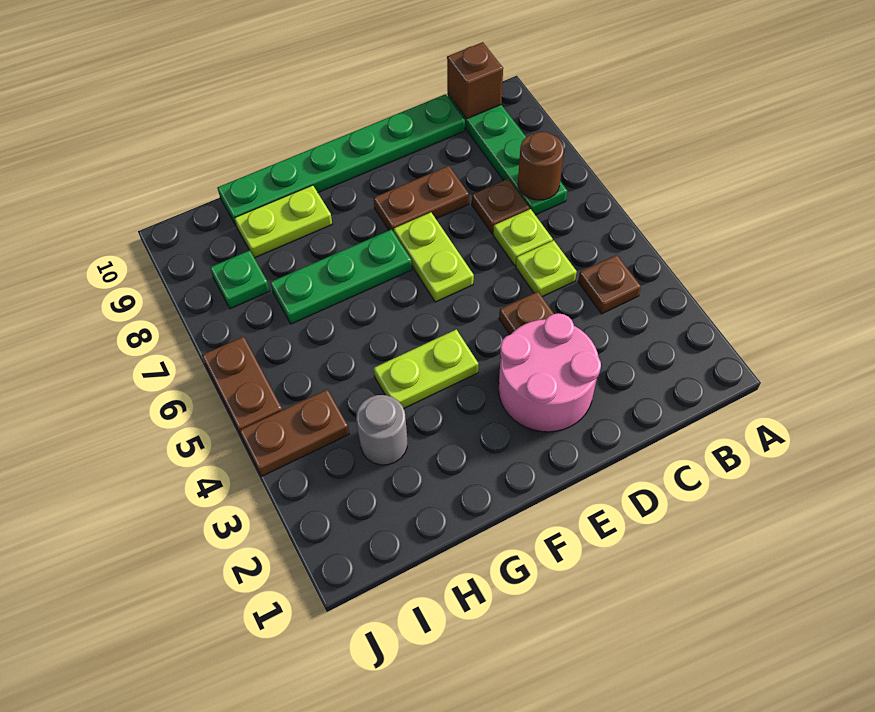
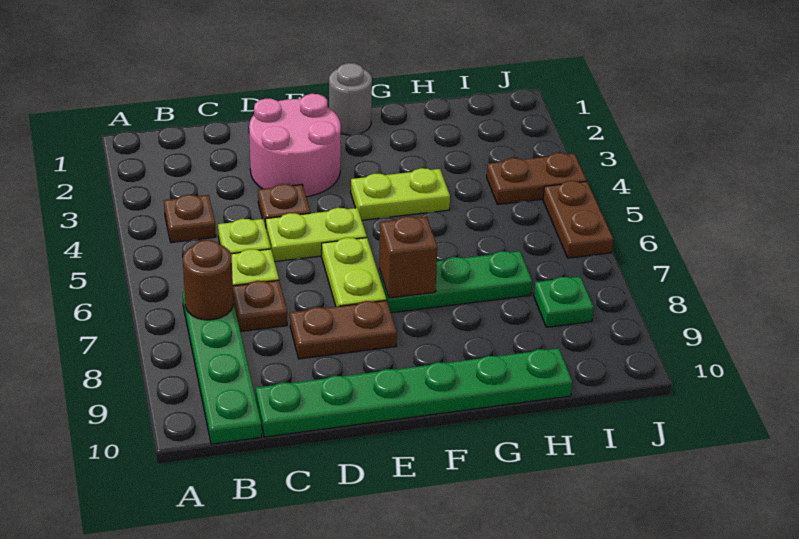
brown 1x1 brick [447,42,503,119] -> brown 1x1 brick moved to [379,216,437,298]
lime 1x2 plate [234,185,332,258] -> lime 1x2 plate moved to [266,208,367,262]
grey 1x1 round brick [356,395,407,465] -> grey 1x1 round brick moved to [329,63,372,135]

